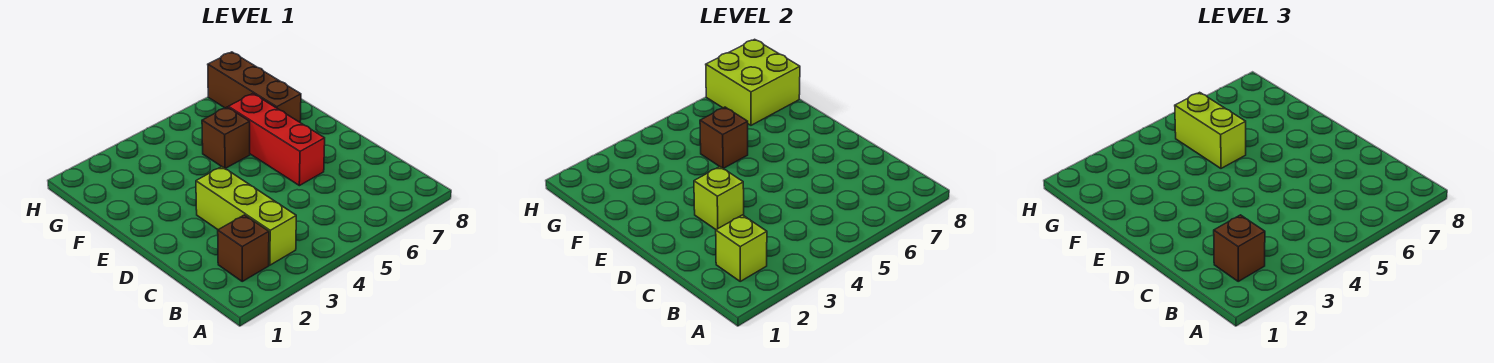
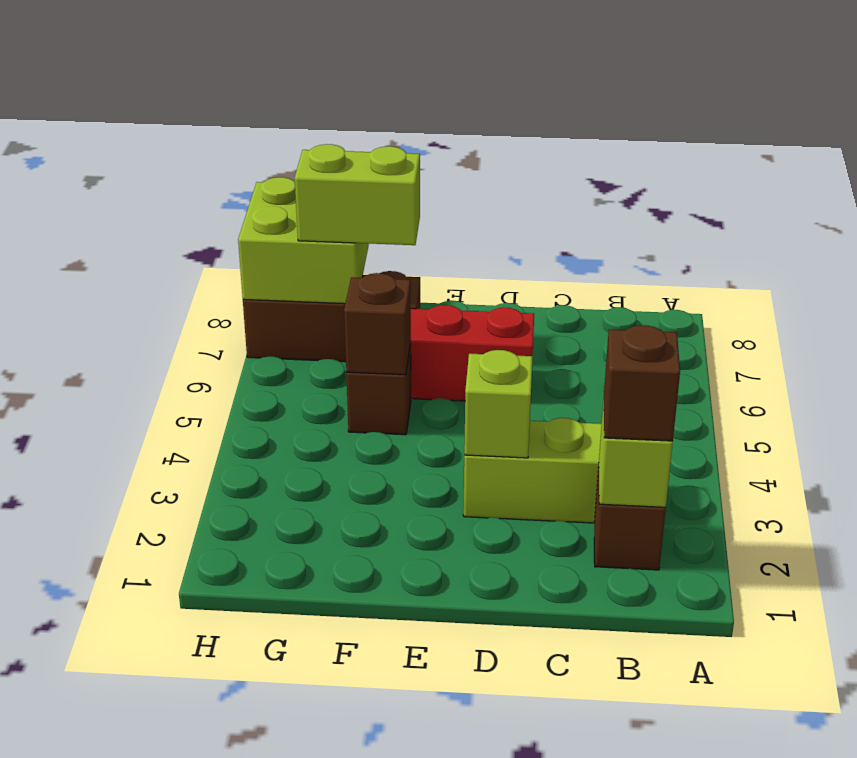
lime 1x2 brick [1175,92,1246,168] -> lime 1x2 brick moved to [295,144,420,245]

